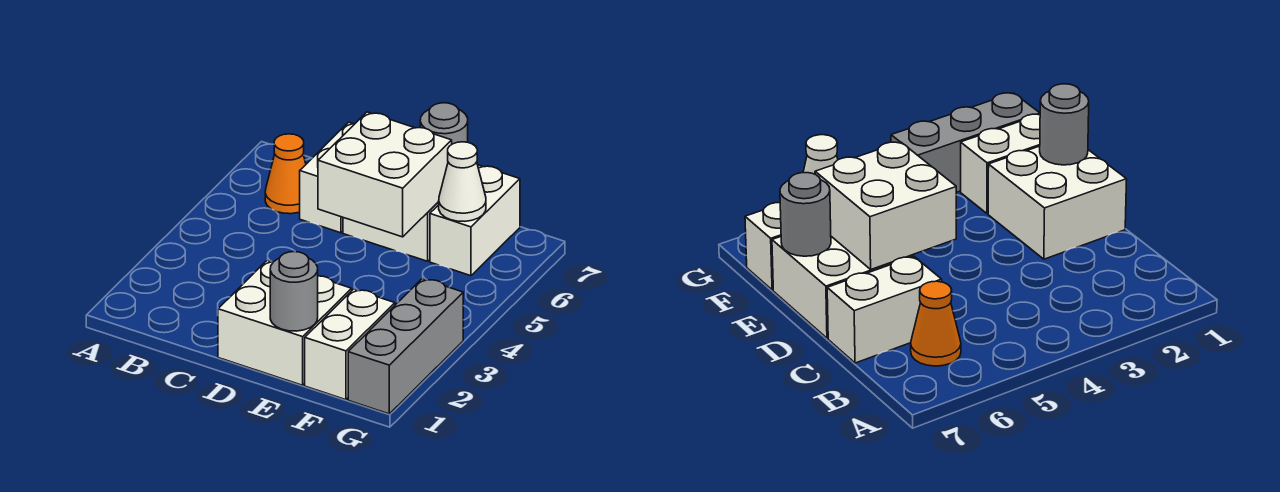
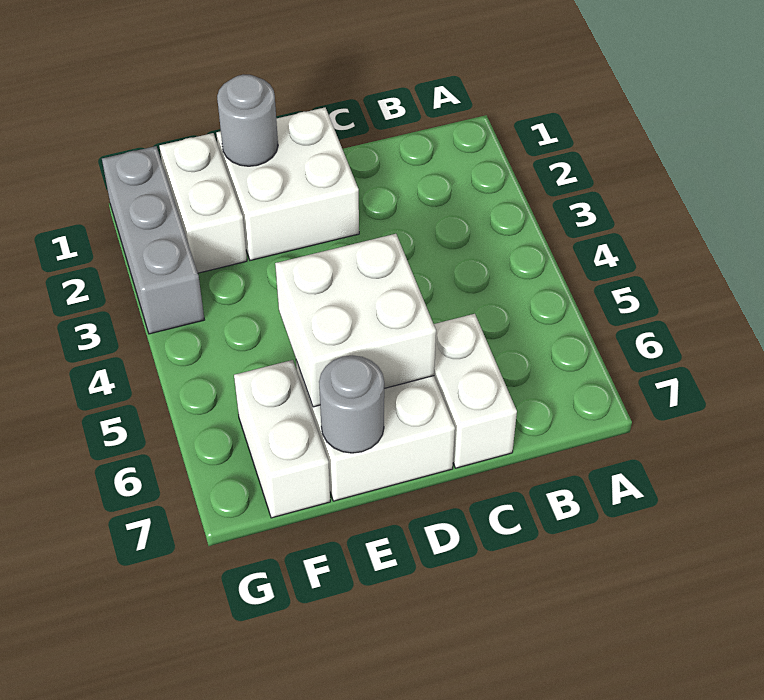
orange 1x1 cone [265,134,306,214] -> none
white 1x1 cone [439,142,486,221] -> none

